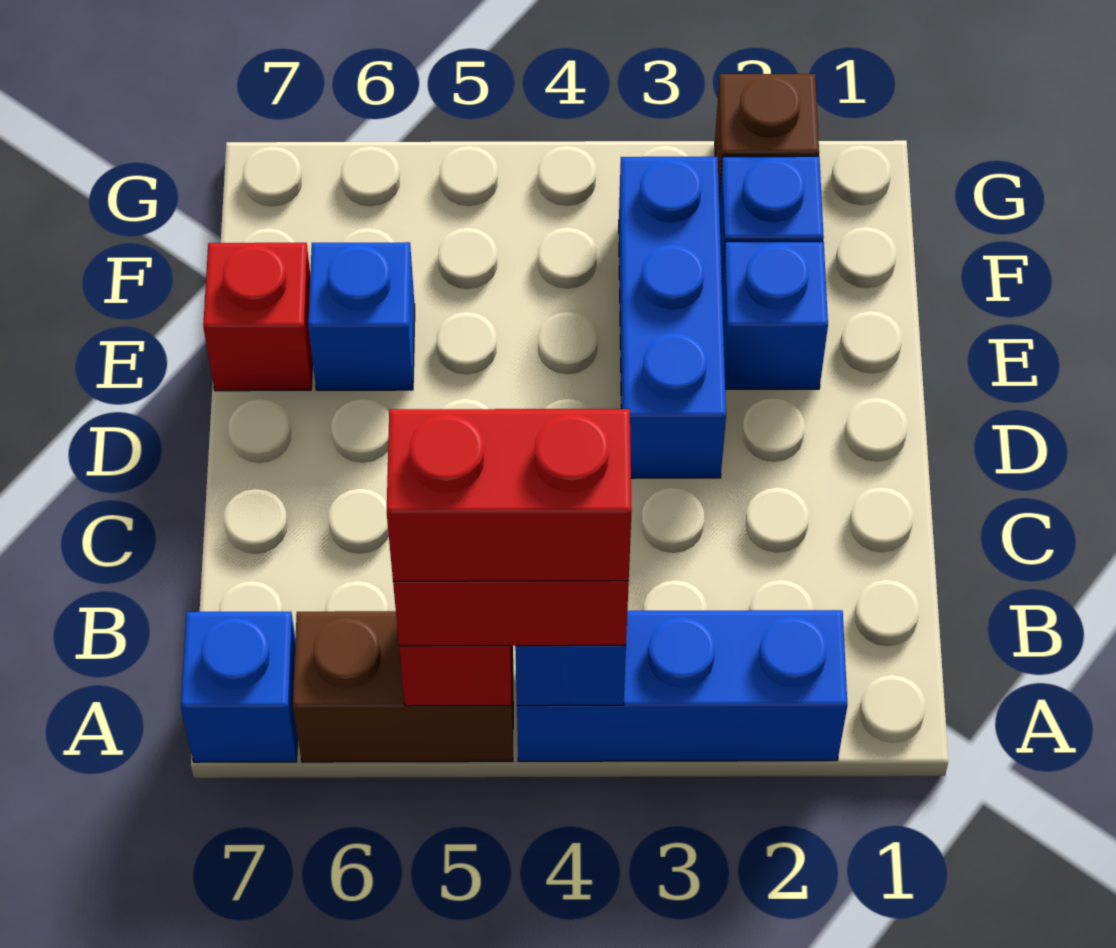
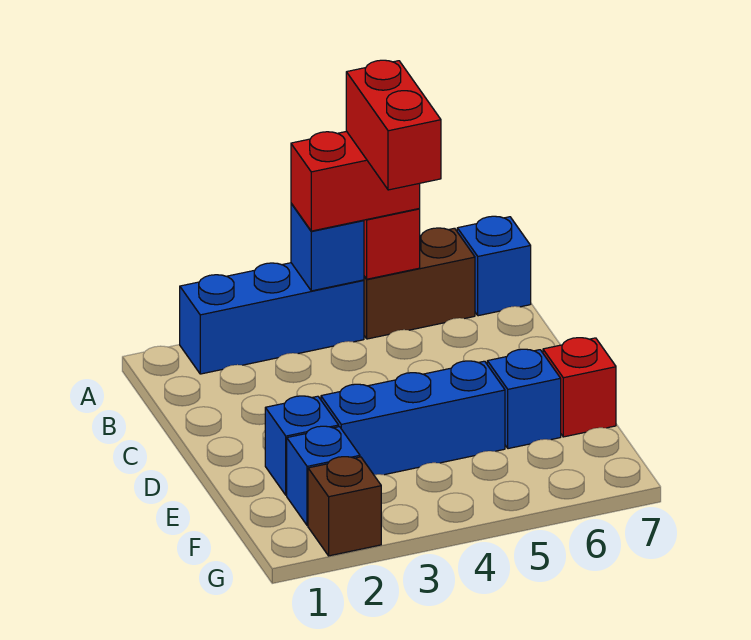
red 1x2 brick [387,409,632,581] -> red 1x2 brick turned to [346,60,441,190]
blue 1x3 brick [619,157,726,478] -> blue 1x3 brick turned to [321,361,505,475]

